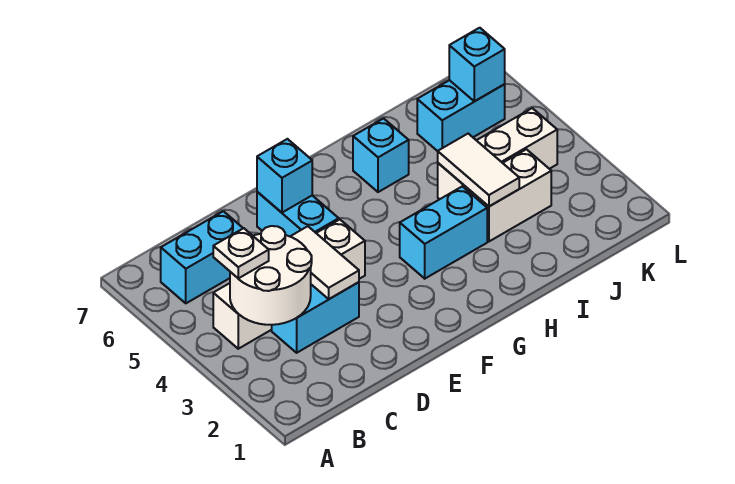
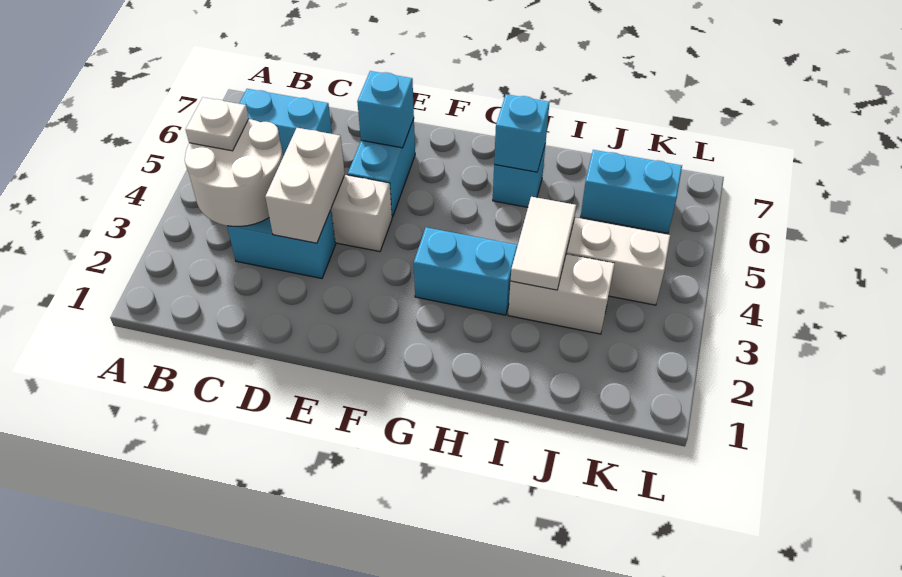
white 1x2 tile [290,226,359,299] -> white 1x2 brick [265,128,345,243]
cyan 1x1 brick [449,28,505,101] -> cyan 1x1 brick moved to [494,94,550,172]

